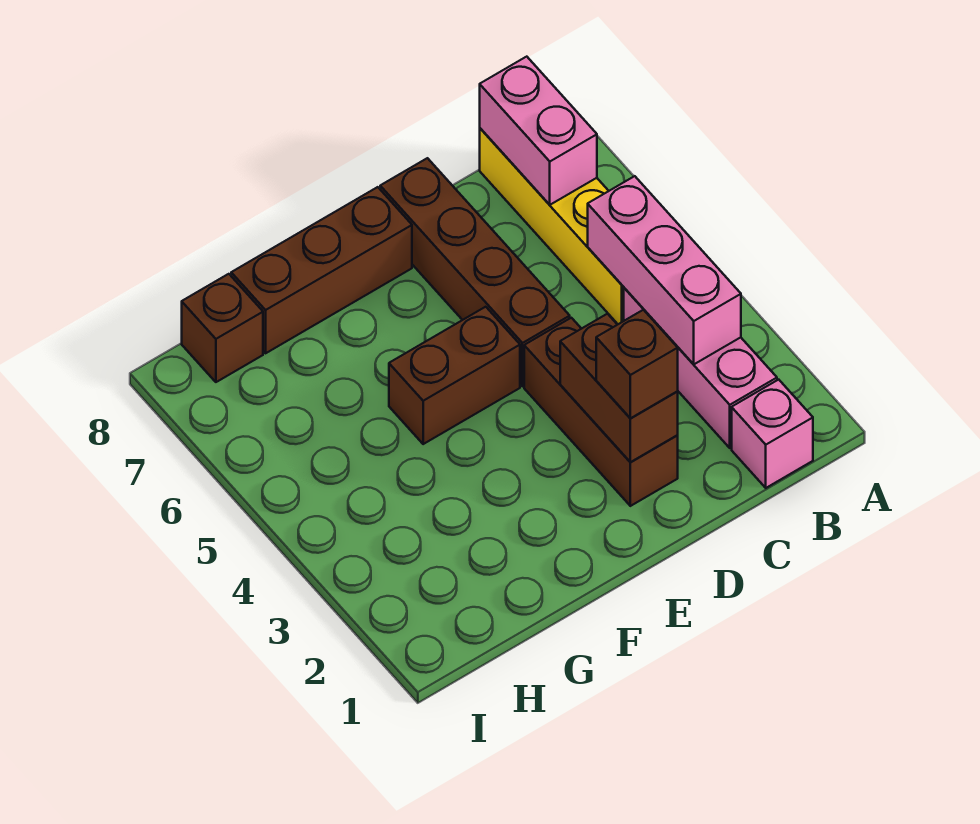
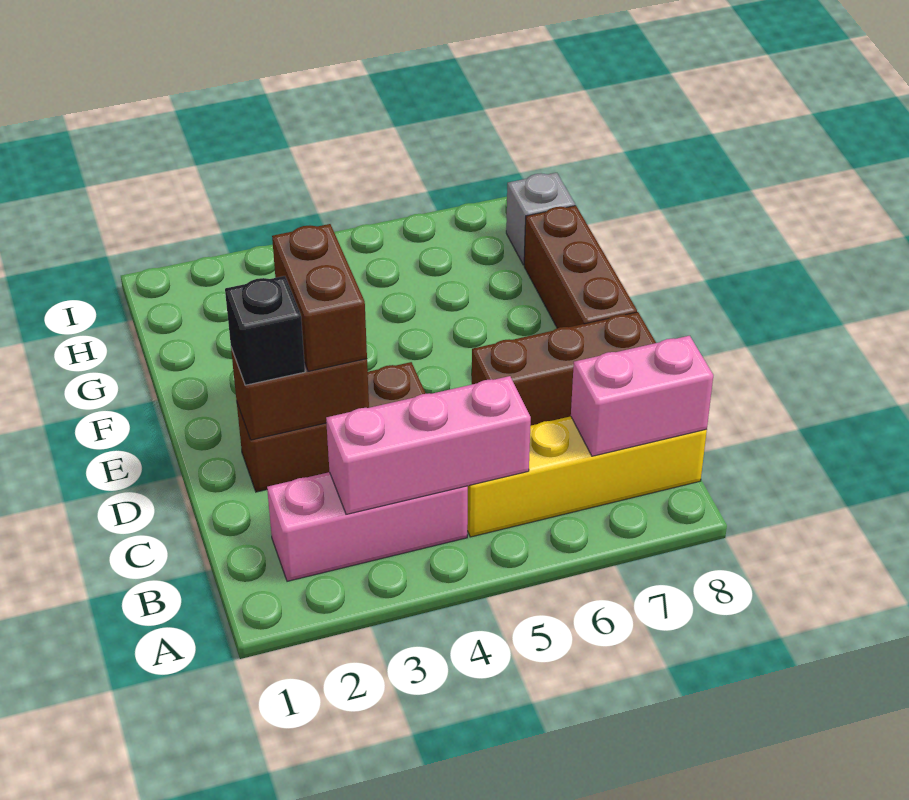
pink 1x1 brick [732,380,813,488] -> none
brown 1x1 brick [596,310,678,419] -> black 1x1 brick [225,276,305,385]
brown 1x4 brick [380,158,570,386] -> brown 1x3 brick [472,312,656,426]
brown 1x2 brick [389,307,520,444] -> brown 1x2 brick moved to [272,224,367,371]
brown 1x1 brick [182,274,263,382] -> grey 1x1 brick [506,173,575,265]

